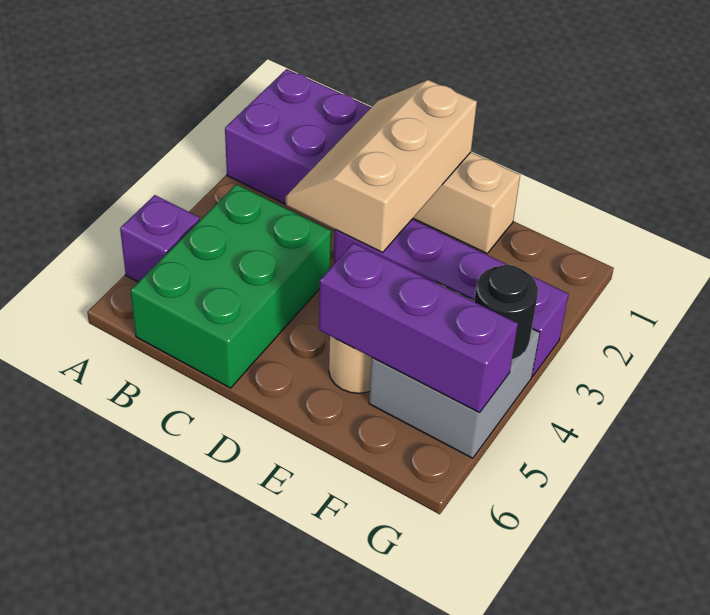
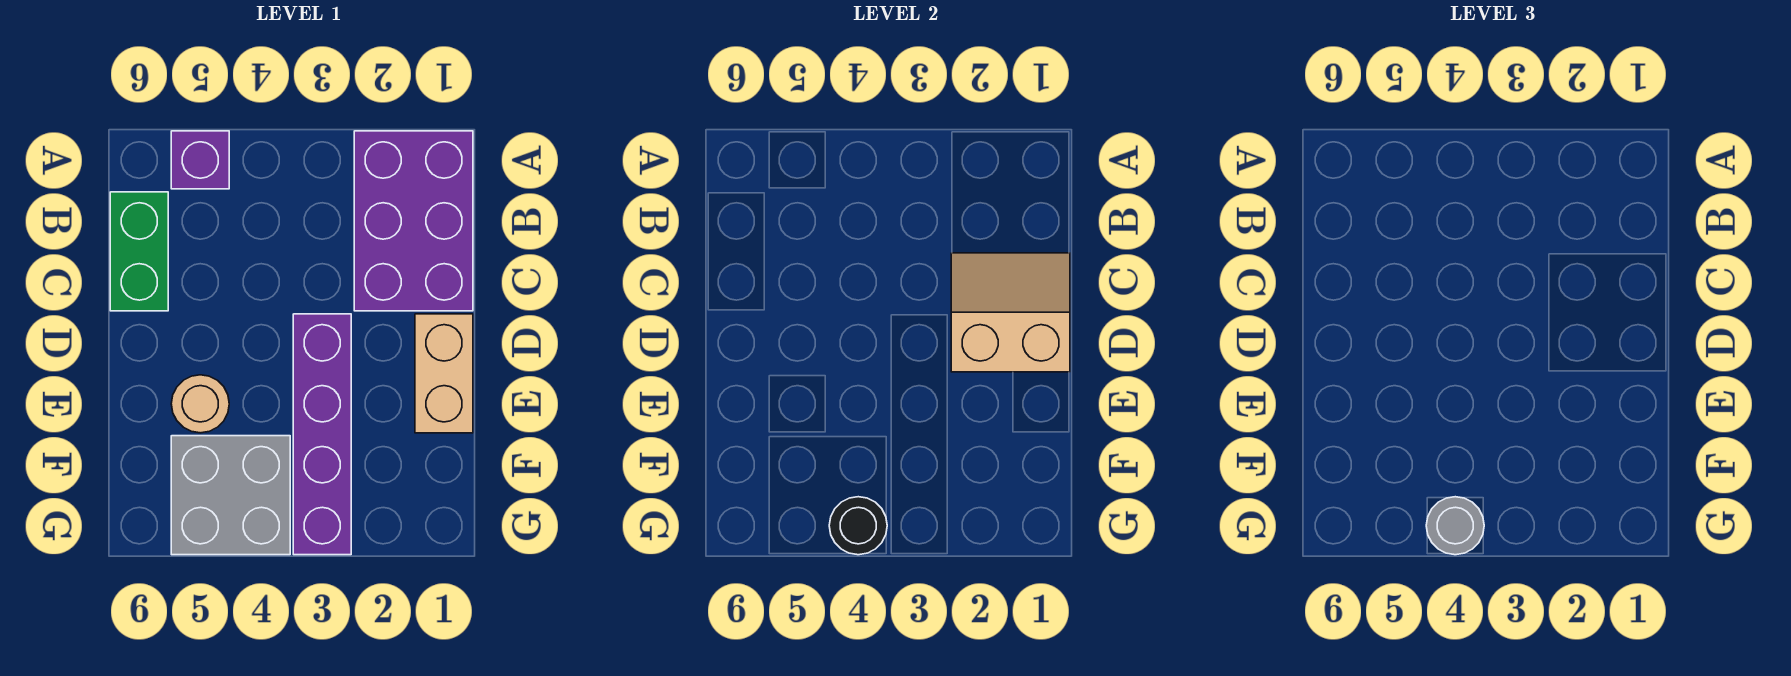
green 2x3 brick [130,184,331,388] -> green 1x2 brick [110,192,168,311]
tan 2x3 slope [286,80,477,252] -> tan 2x2 slope [951,253,1070,372]
purple 1x3 brick [319,243,518,413] -> none
none -> grey 1x1 round brick [1426,497,1484,555]

